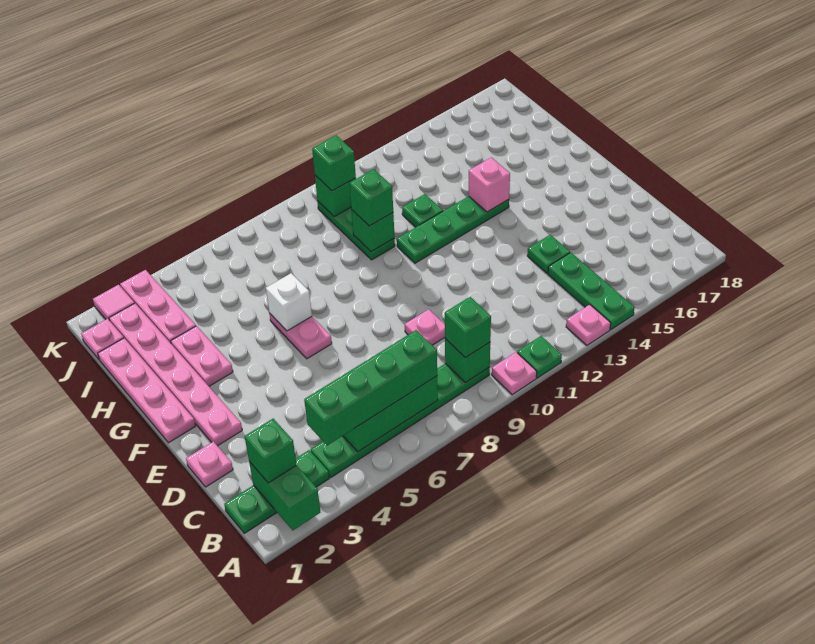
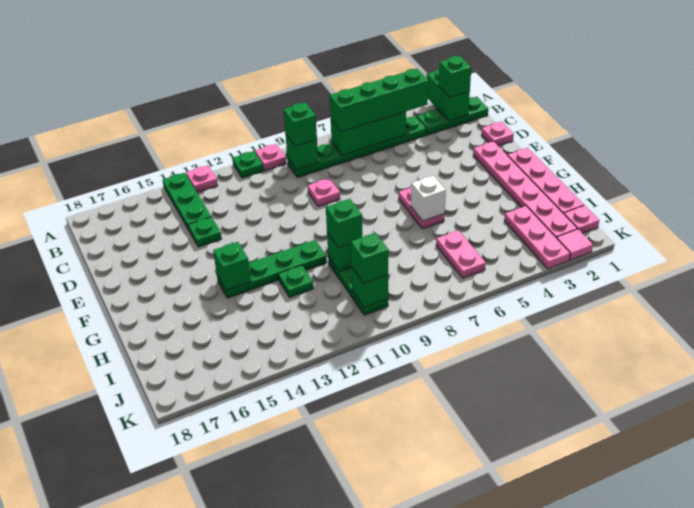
pink 1x2 plate [171,326,233,386] -> pink 1x2 plate moved to [436,230,486,278]
pink 1x1 brick [469,158,510,212] -> green 1x1 brick [213,242,251,290]

